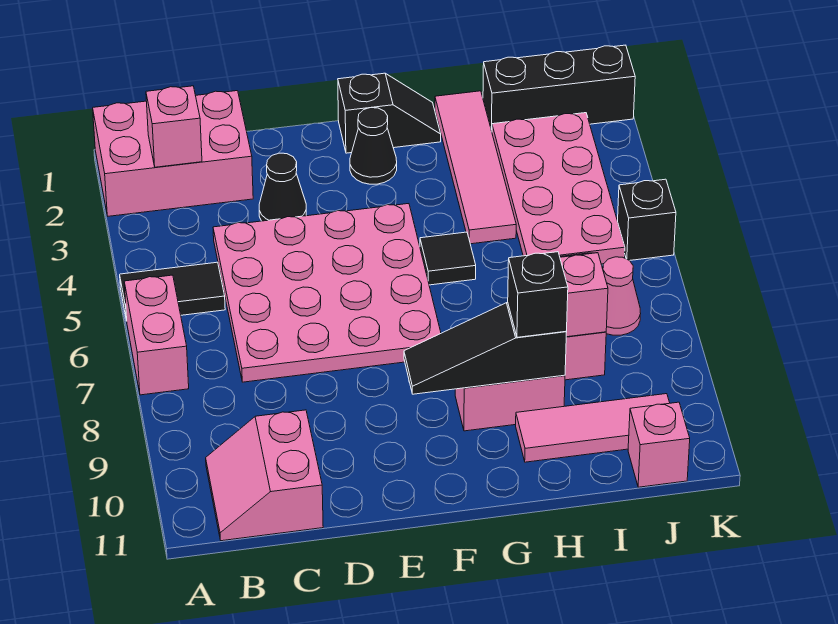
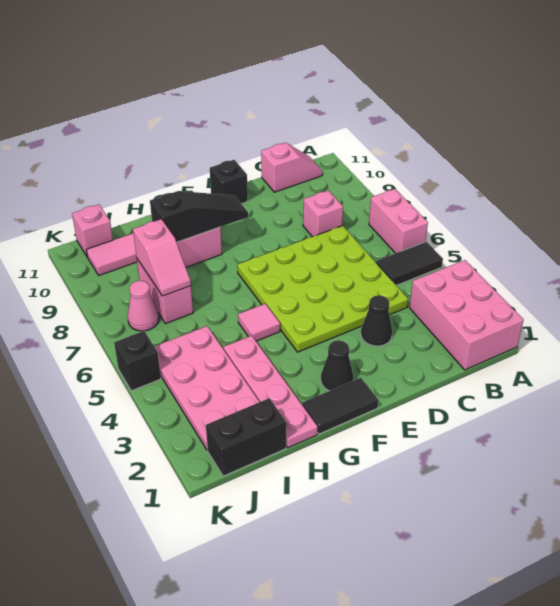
pink 2x3 brick [93,91,253,216] -> pink 2x3 brick turned to [410,260,523,370]
pink 1x1 brick [146,86,202,167] -> pink 1x1 brick moved to [303,190,343,237]
pink 2x2 slope [206,410,323,541] -> pink 1x2 slope [261,143,323,192]
pink 4x4 plate [213,204,441,382] -> lime 4x4 plate [237,226,408,352]
black 1x2 slope [338,73,441,153] -> black 1x2 tile [302,378,378,434]
black 1x1 tile [420,232,476,285] -> pink 1x1 tile [238,304,280,341]
pink 1x4 tile [435,91,516,244] -> pink 1x4 plate [224,336,318,448]
black 1x1 brick [508,252,568,337] -> black 1x1 brick moved to [210,160,248,204]
black 1x3 brick [483,45,635,131] -> black 1x2 brick [206,398,286,476]

